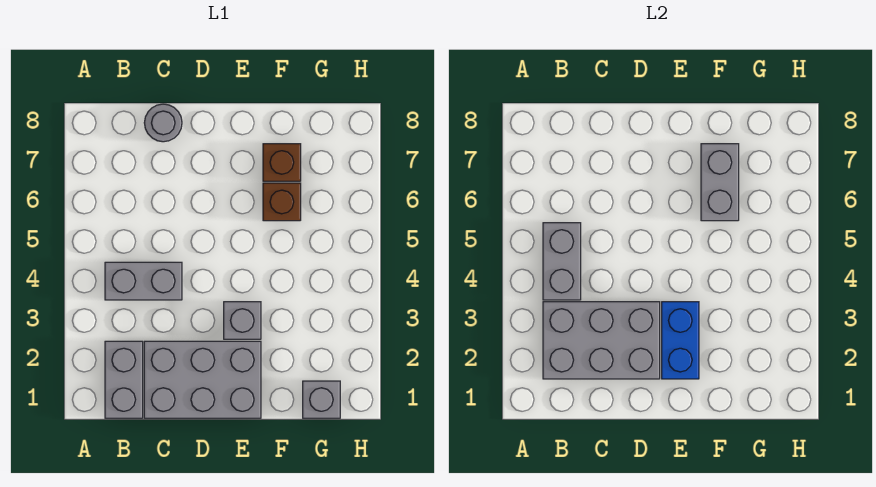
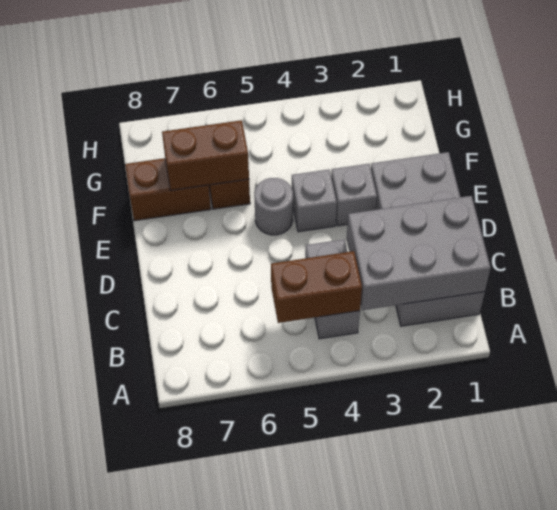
grey 2x3 brick [543,302,660,379] -> grey 2x3 brick turned to [347,196,491,310]
grey 1x2 brick [543,223,581,300] -> brown 1x2 brick [271,251,362,323]
grey 1x1 round brick [144,104,182,142] -> grey 1x1 round brick moved to [254,178,293,235]
blue 1x2 brick [662,302,699,379] -> none
grey 1x2 brick [701,144,739,221] -> brown 1x2 brick [162,120,249,190]
brown 1x1 brick [263,144,301,181] -> brown 1x2 brick [125,158,211,221]
grey 1x1 brick [303,381,340,418] -> grey 1x1 brick moved to [292,170,337,232]

